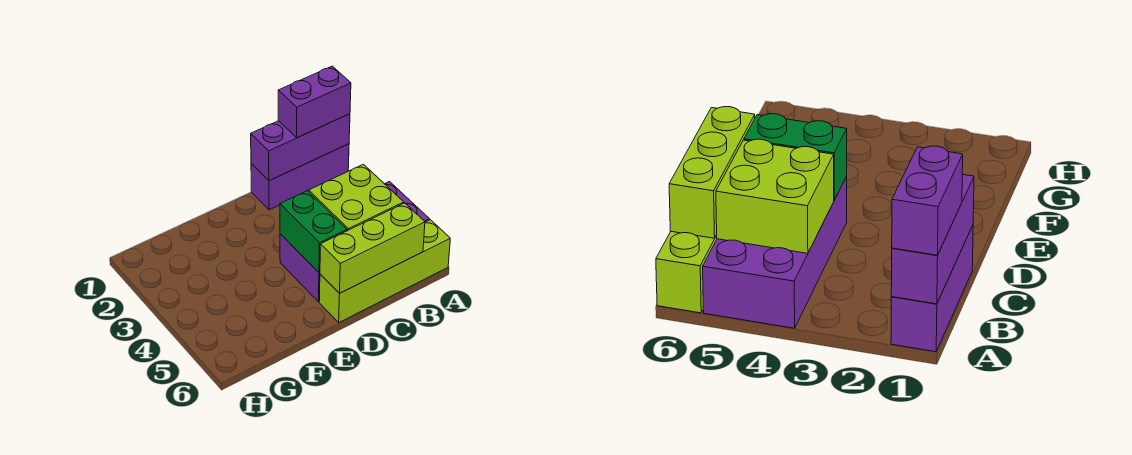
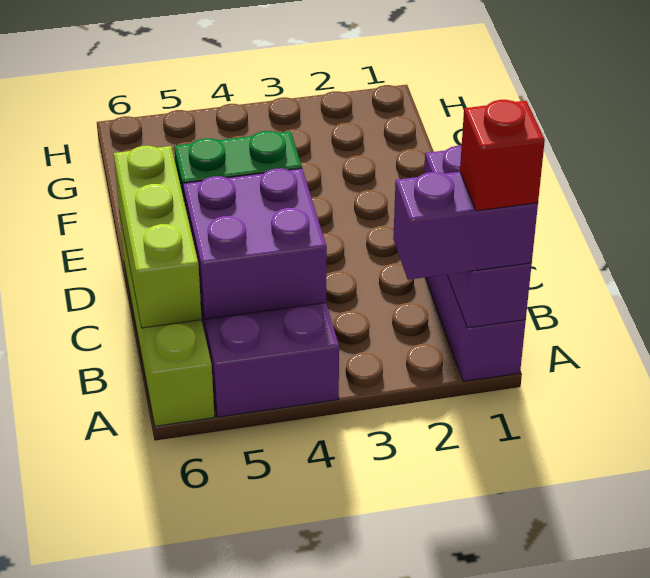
purple 1x2 brick [278,66,351,138] -> purple 1x2 brick turned to [393,172,538,280]
none -> red 1x1 brick [460,100,545,211]
lime 2x2 brick [308,164,404,231] -> purple 2x2 brick [183,168,327,319]

